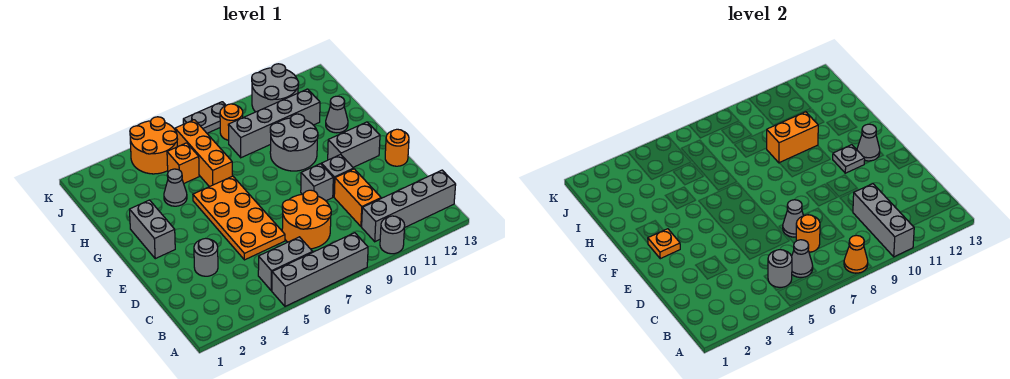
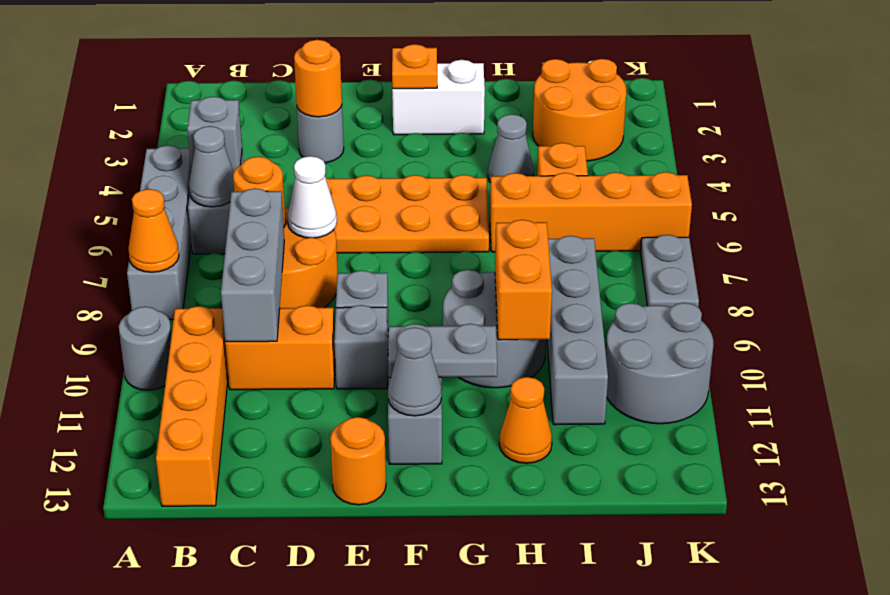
grey 1x3 brick [853,184,914,257] -> grey 1x3 brick turned to [221,188,284,342]
grey 1x1 round brick [768,250,792,288] -> grey 1x1 brick [187,97,242,171]
grey 1x4 brick [362,170,456,242] -> orange 1x4 brick [156,306,228,506]
grey 1x1 cone [783,200,803,237] -> white 1x1 cone [288,156,337,238]
grey 1x2 brick [130,200,175,259] -> white 1x2 brick [392,60,485,135]
grey 1x1 plate [833,145,865,173] -> grey 1x2 plate [388,324,497,378]
orange 1x3 brick [175,120,232,187] -> orange 1x4 brick [490,172,692,252]
grey 1x1 cone [326,96,348,133] -> orange 1x1 cone [499,377,552,463]
orange 2x2 round brick [130,117,178,174] -> orange 2x2 round brick moved to [533,59,626,161]
orange 1x1 round brick [220,104,243,140] -> orange 1x1 round brick moved to [294,40,342,117]

